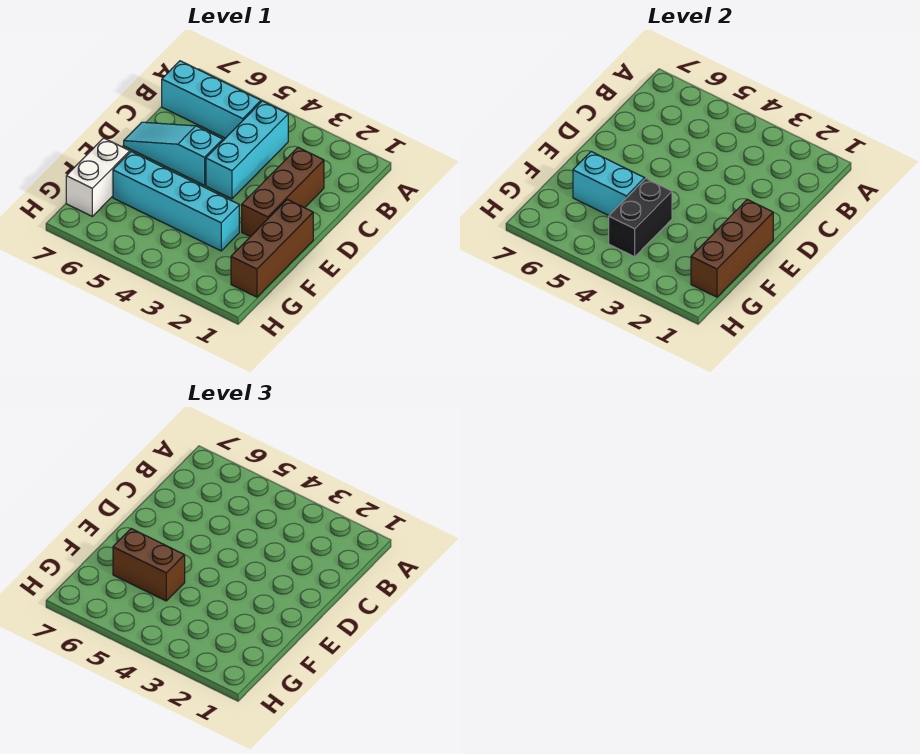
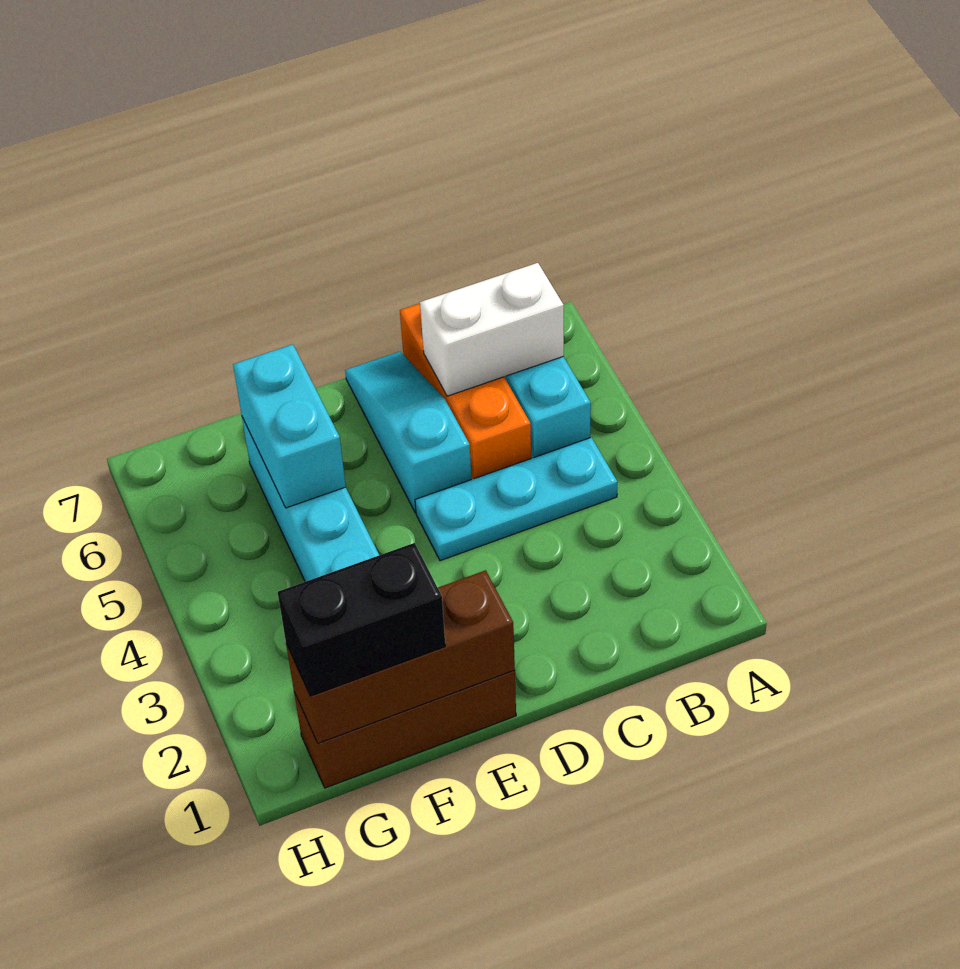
cyan 1x3 brick [206,101,288,199] -> cyan 1x3 plate [415,438,618,561]
brown 1x3 brick [242,147,324,237] -> none
none -> orange 1x3 brick [400,304,531,480]
black 1x2 brick [609,179,672,257] -> black 1x2 brick moved to [278,543,445,696]
brown 1x2 brick [113,529,185,601] -> none
white 1x2 brick [66,138,130,216] -> white 1x2 brick moved to [420,263,564,396]

